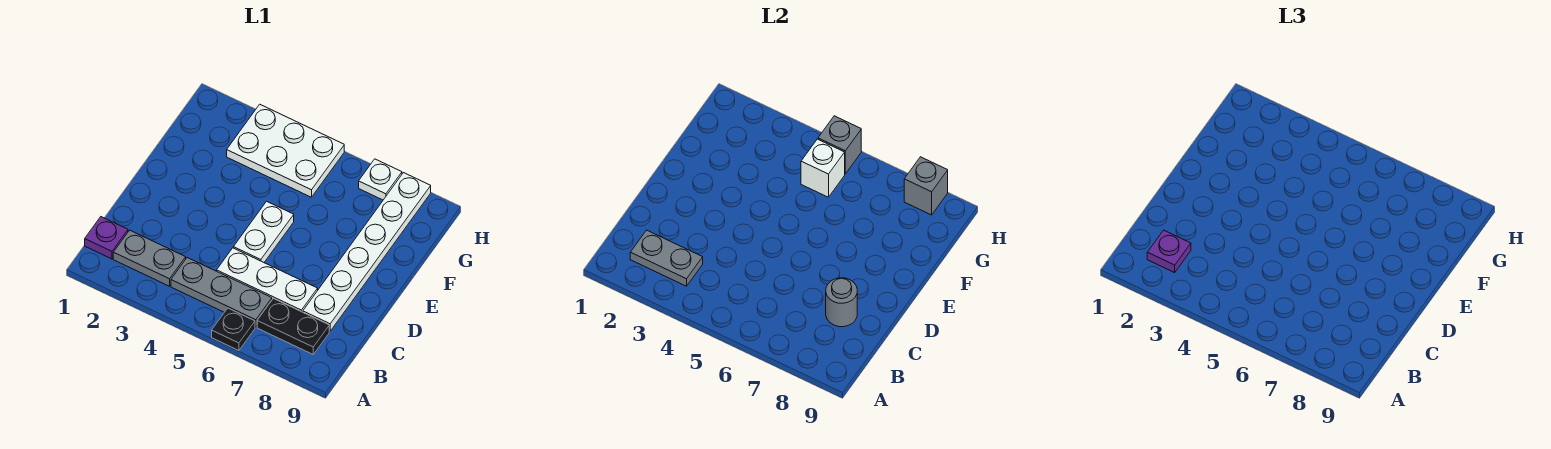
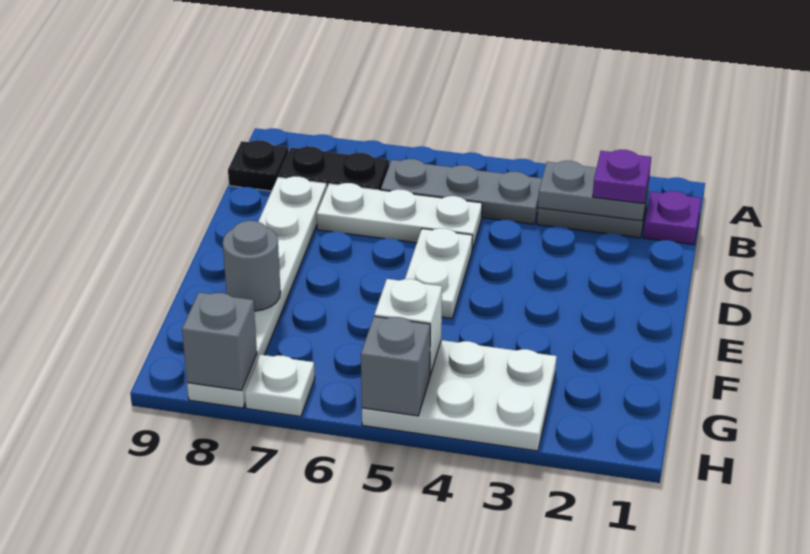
black 1x1 plate [212,308,255,351] -> black 1x1 plate moved to [228,140,289,191]
grey 1x1 round brick [826,278,857,327] -> grey 1x1 round brick moved to [223,221,281,311]

